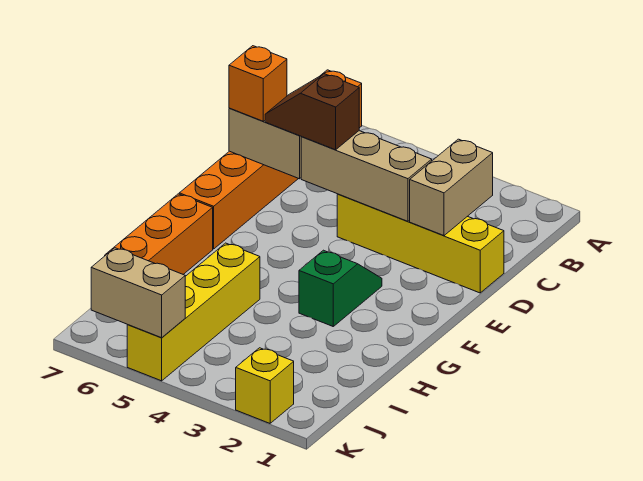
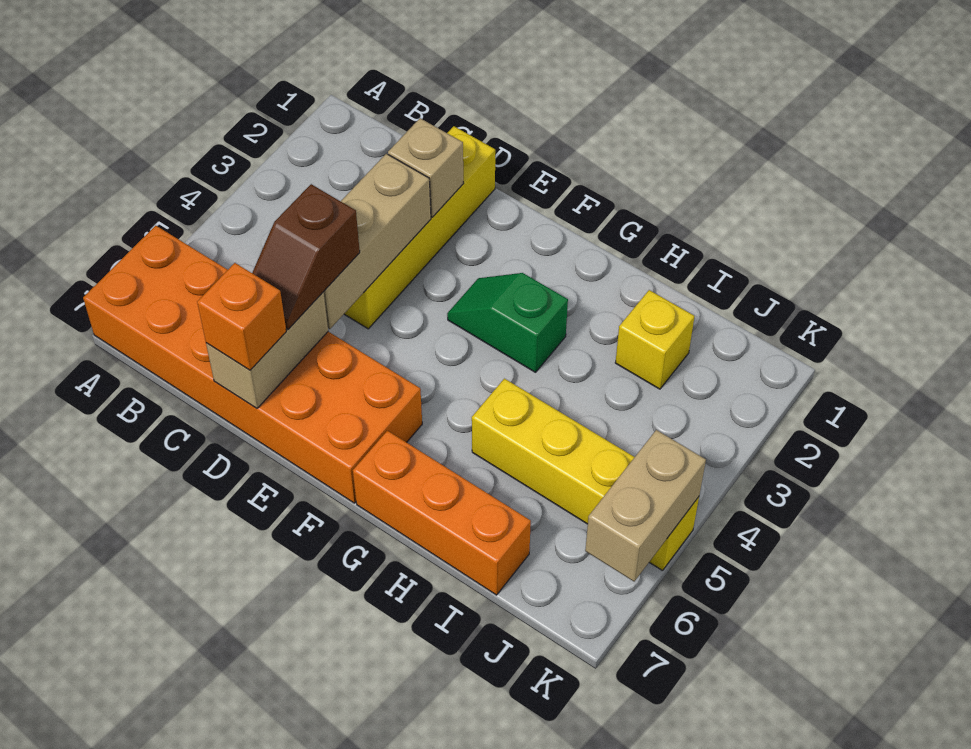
orange 1x6 brick [179,70,362,249] -> orange 2x6 brick [83,226,422,503]
tan 1x2 brick [410,139,493,236] -> tan 1x1 brick [388,118,464,217]
yellow 1x1 brick [236,348,294,423] -> yellow 1x1 brick moved to [615,290,695,389]

